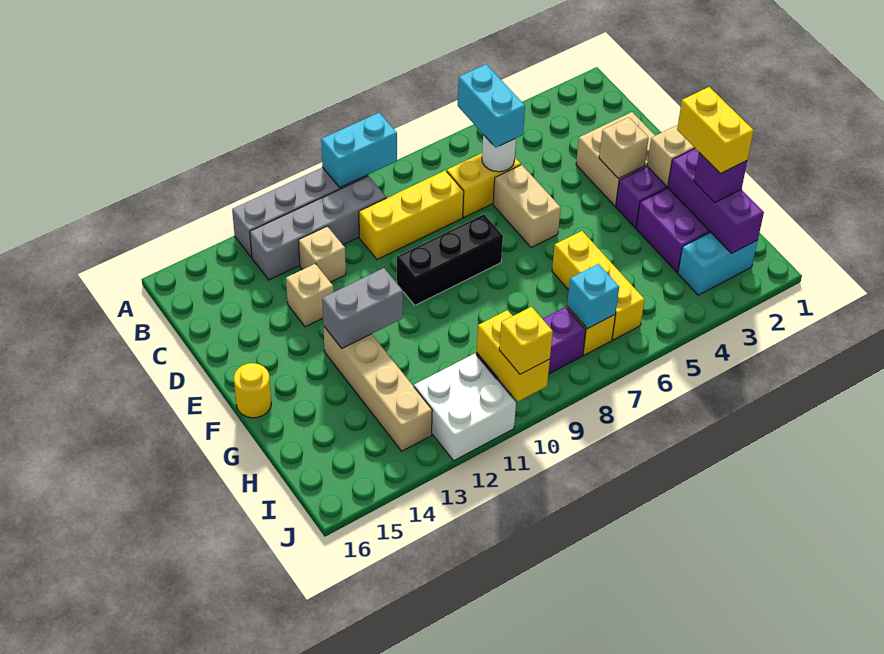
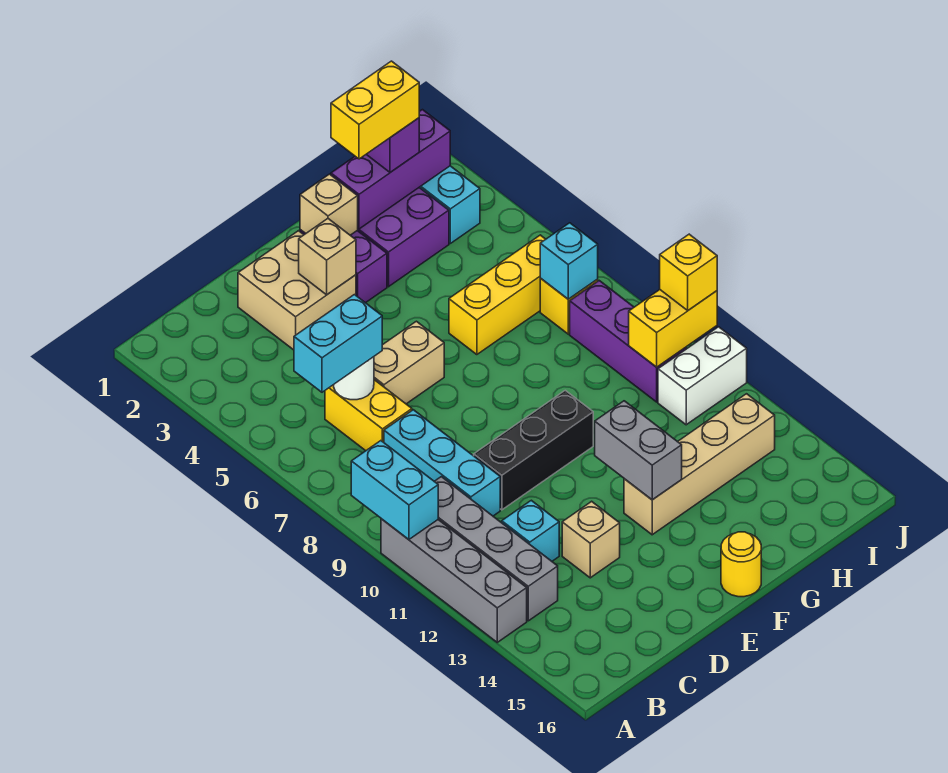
yellow 1x3 brick [359,170,464,259] -> cyan 1x3 brick [384,410,500,516]
tan 1x1 brick [299,226,346,282] -> cyan 1x1 brick [502,500,559,561]
black 1x3 brick [397,215,503,305] -> black 1x3 brick turned to [474,390,593,510]
white 2x2 brick [414,354,516,461] -> white 1x2 brick [658,327,747,425]

